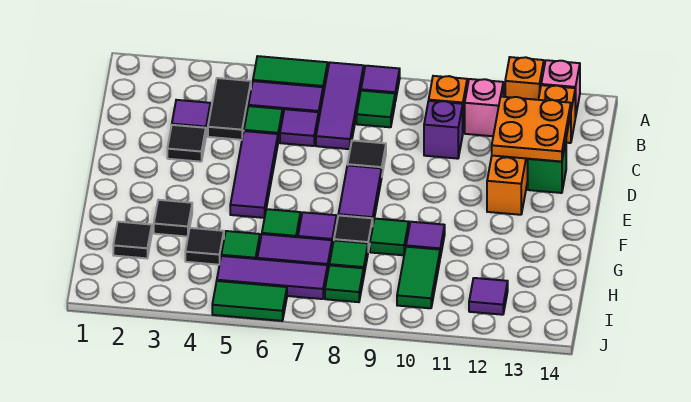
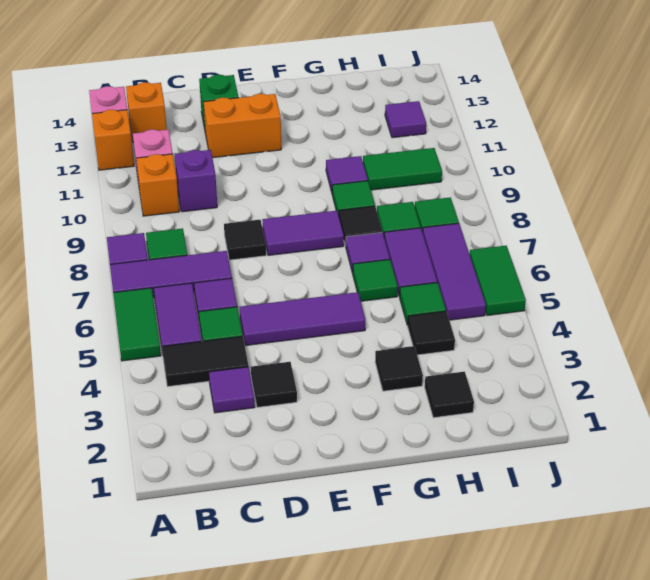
orange 2x2 plate [492,97,571,162] -> none

